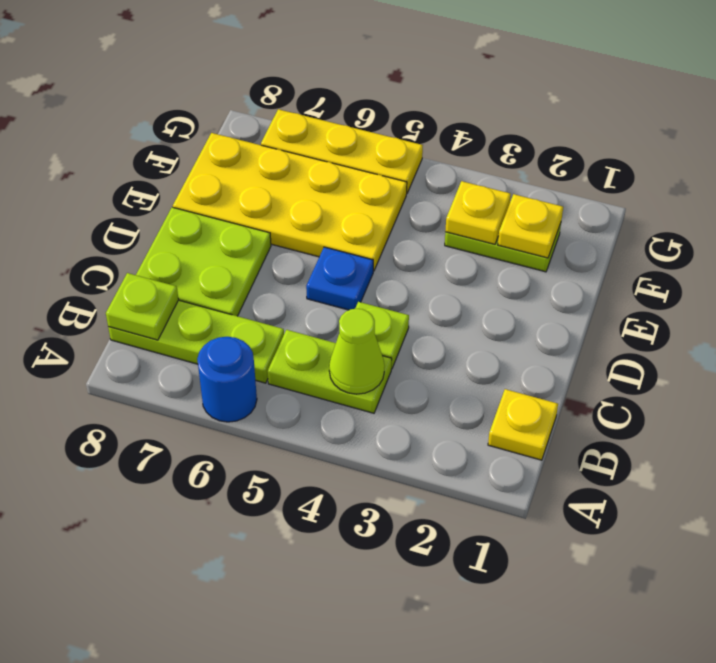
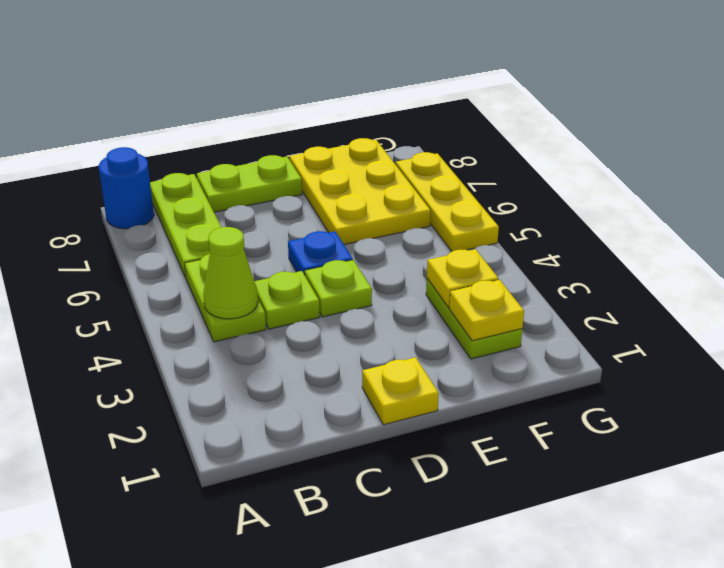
blue 1x1 round brick [197,337,257,422] -> blue 1x1 round brick moved to [99,147,154,229]
yellow 1x1 plate [488,389,558,460] -> yellow 1x1 plate moved to [362,357,439,425]
lime 1x1 plate [106,273,179,340] -> lime 1x1 plate moved to [305,260,372,317]
lime 2x2 plate [136,207,271,316] -> lime 1x2 plate [197,155,302,212]
yellow 2x4 plate [173,133,407,271] -> yellow 2x3 plate [289,138,430,245]

